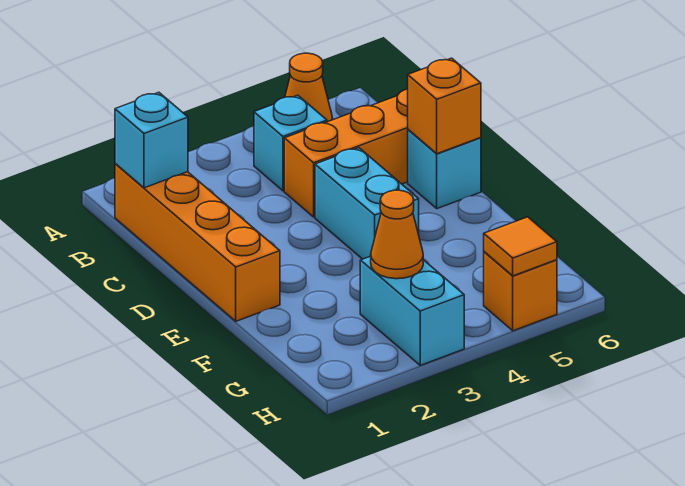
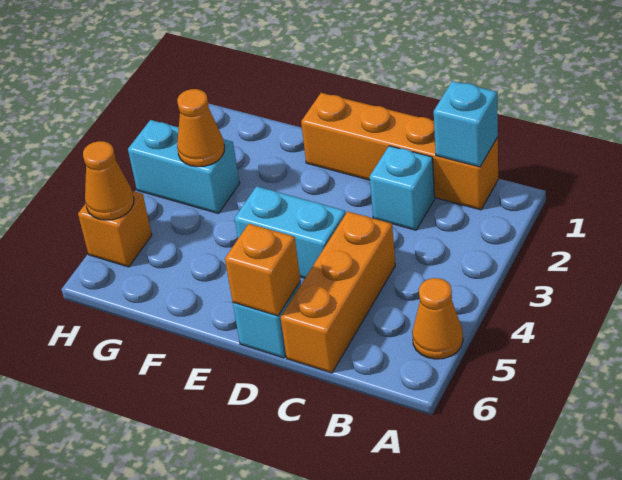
cyan 1x1 brick [254,95,327,191] -> cyan 1x1 brick moved to [370,146,435,230]
orange 1x1 tile [484,217,557,276] -> orange 1x1 cone [83,141,134,220]

